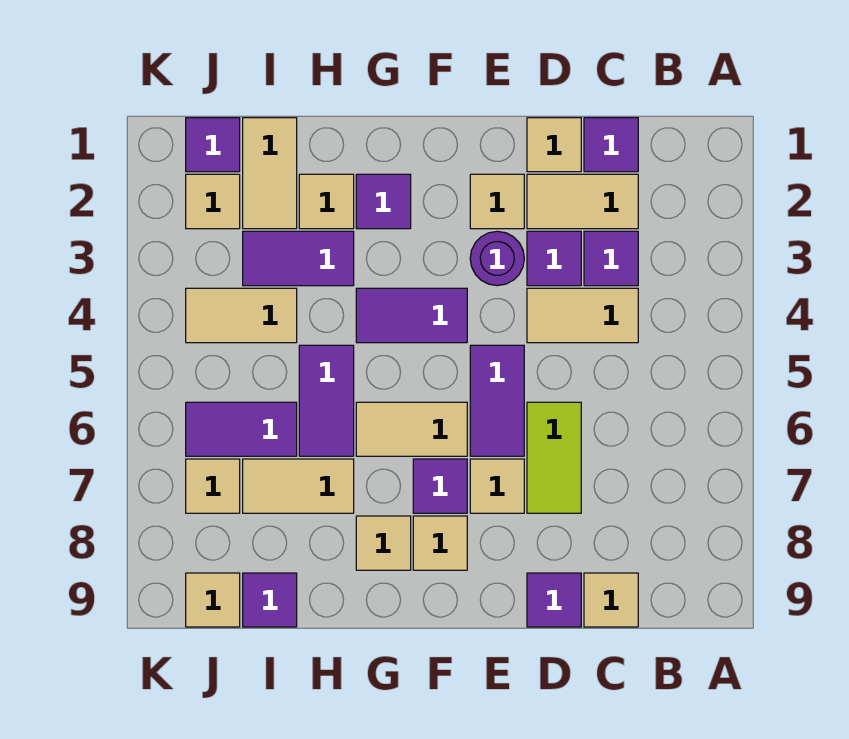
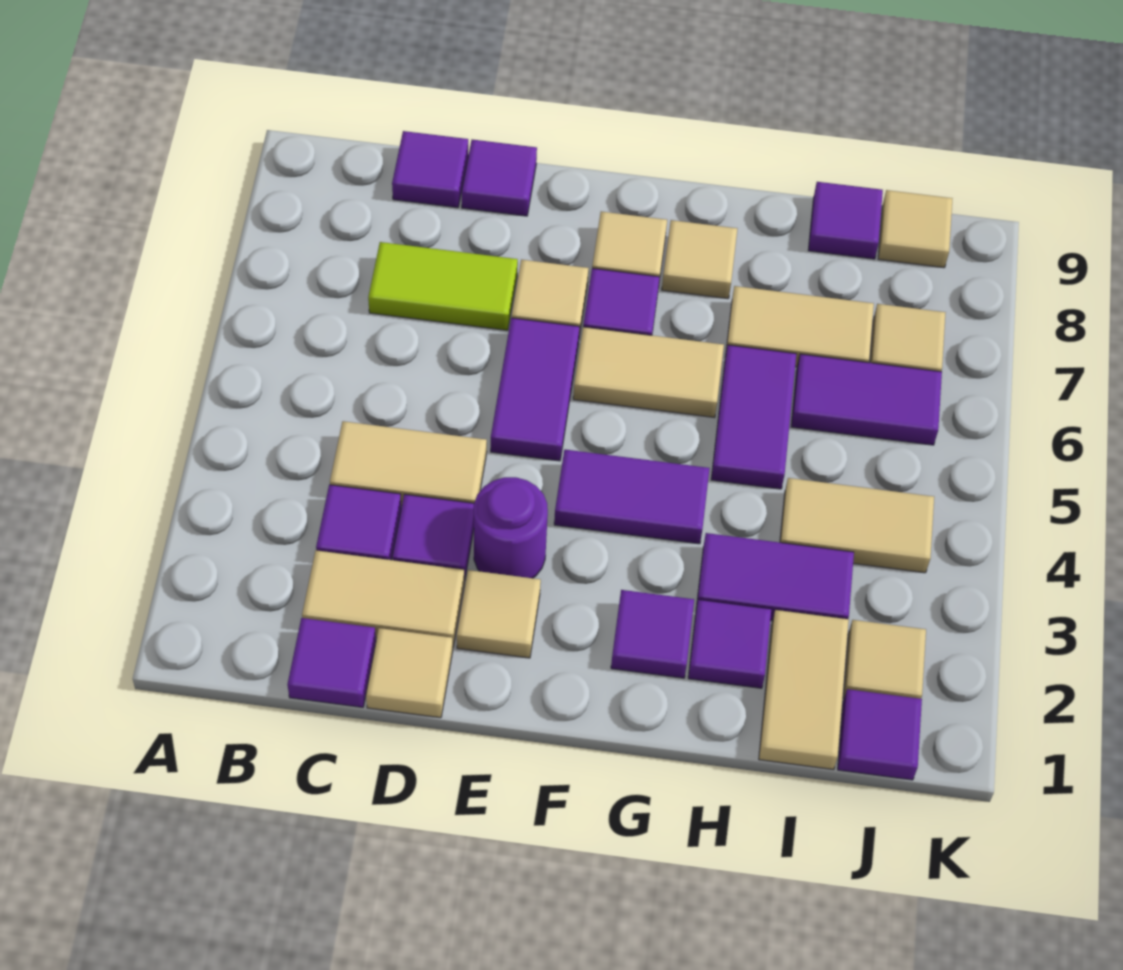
tan 1x1 tile [584,573,638,627] -> purple 1x1 tile [392,131,468,208]
lime 1x2 tile [527,402,581,513] -> lime 1x2 tile turned to [368,242,518,330]
tan 1x1 tile [299,174,354,229] -> purple 1x1 tile [688,600,771,688]

